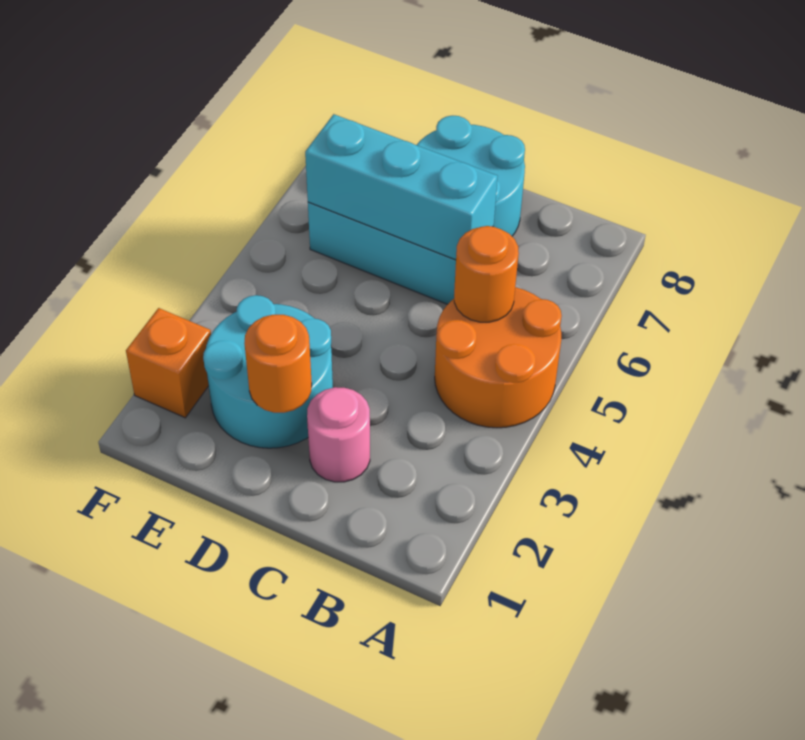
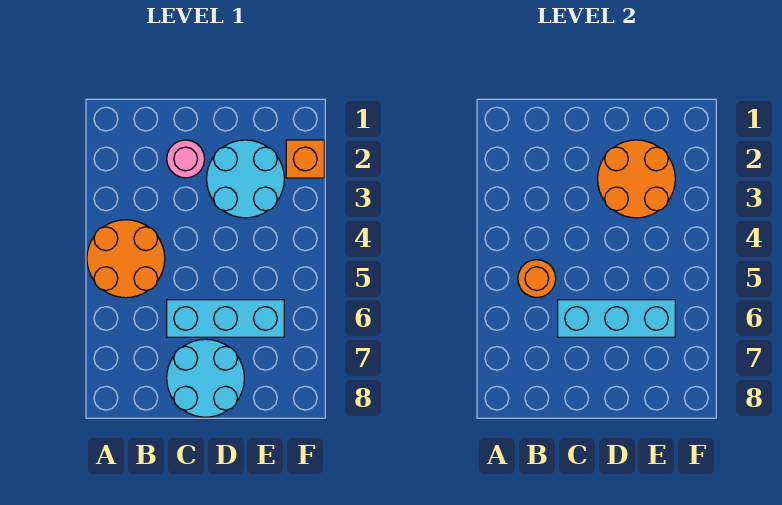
orange 1x1 round brick [244,315,312,413] -> orange 2x2 round brick [598,140,675,218]

